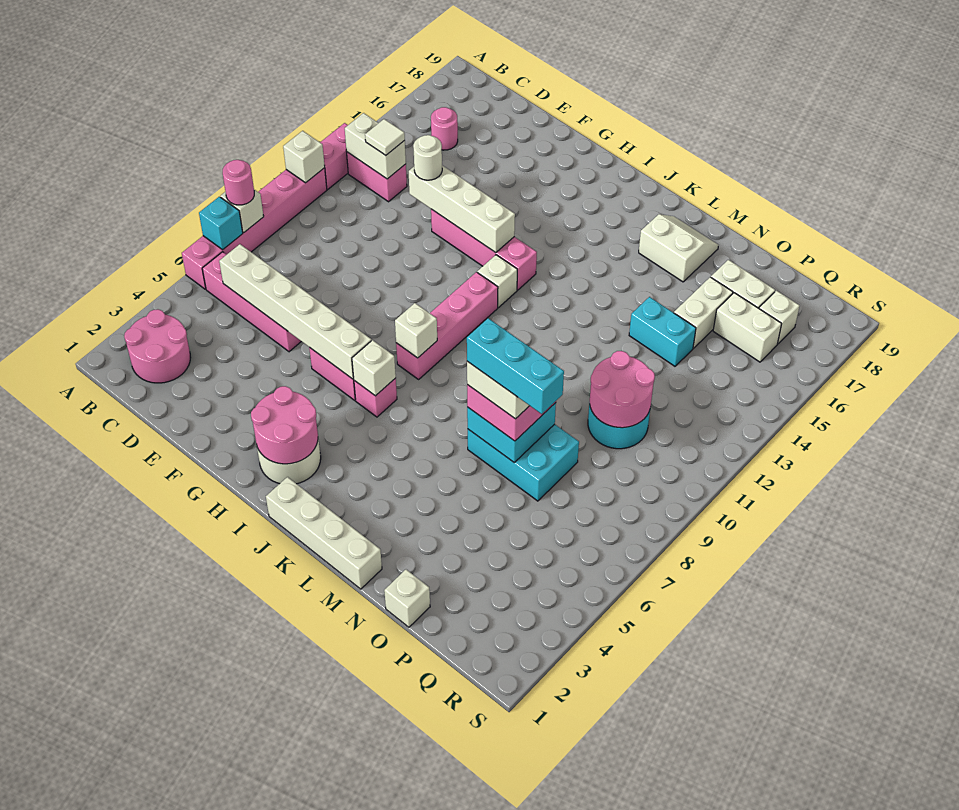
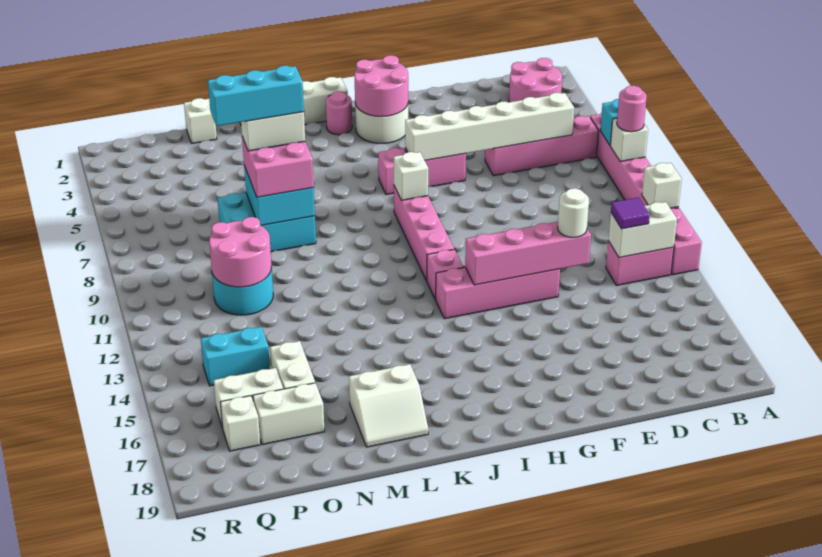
white 1x1 tile [365,119,405,155] -> purple 1x1 tile [611,197,650,229]
pink 1x1 round brick [431,107,458,150] -> pink 1x1 round brick moved to [326,91,352,135]
white 1x4 brick [409,165,515,253] -> pink 1x4 brick [465,222,591,285]
white 1x1 brick [352,340,396,396] -> none
white 1x1 brick [477,255,517,308] -> pink 1x1 brick [427,249,463,299]
cyan 1x2 brick [629,297,696,366] -> cyan 1x2 brick moved to [201,327,270,386]

